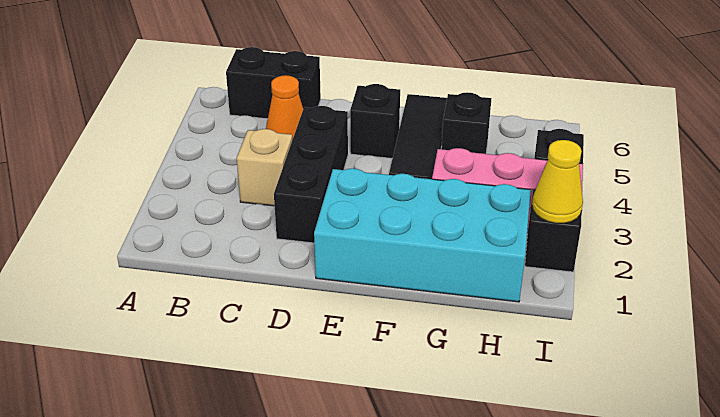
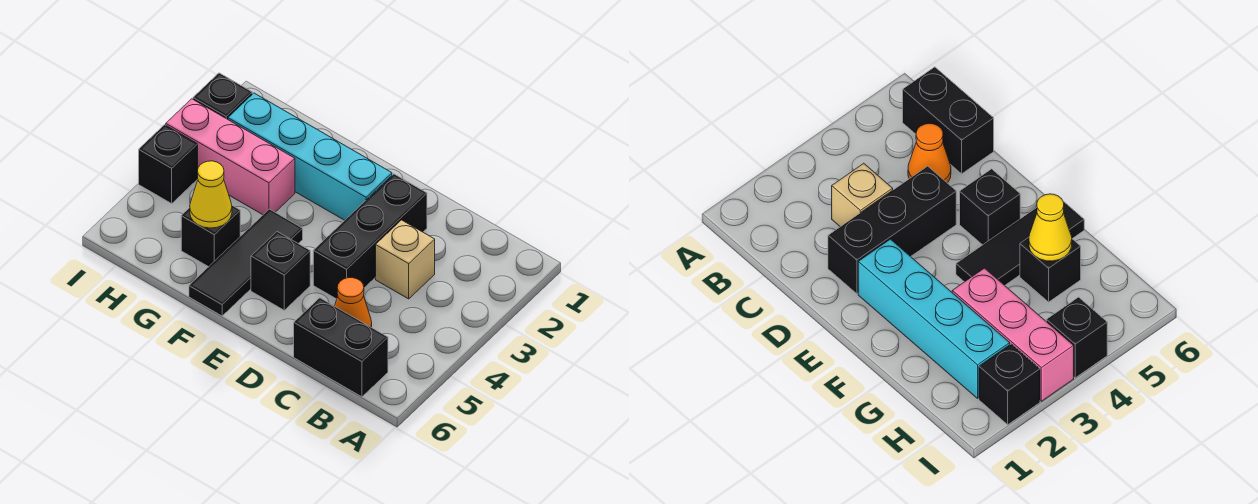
cyan 2x4 brick [314,168,531,302] -> cyan 1x4 brick [228,93,392,220]
yellow 1x1 cone [532,140,583,223] -> yellow 1x1 cone moved to [190,161,232,228]

